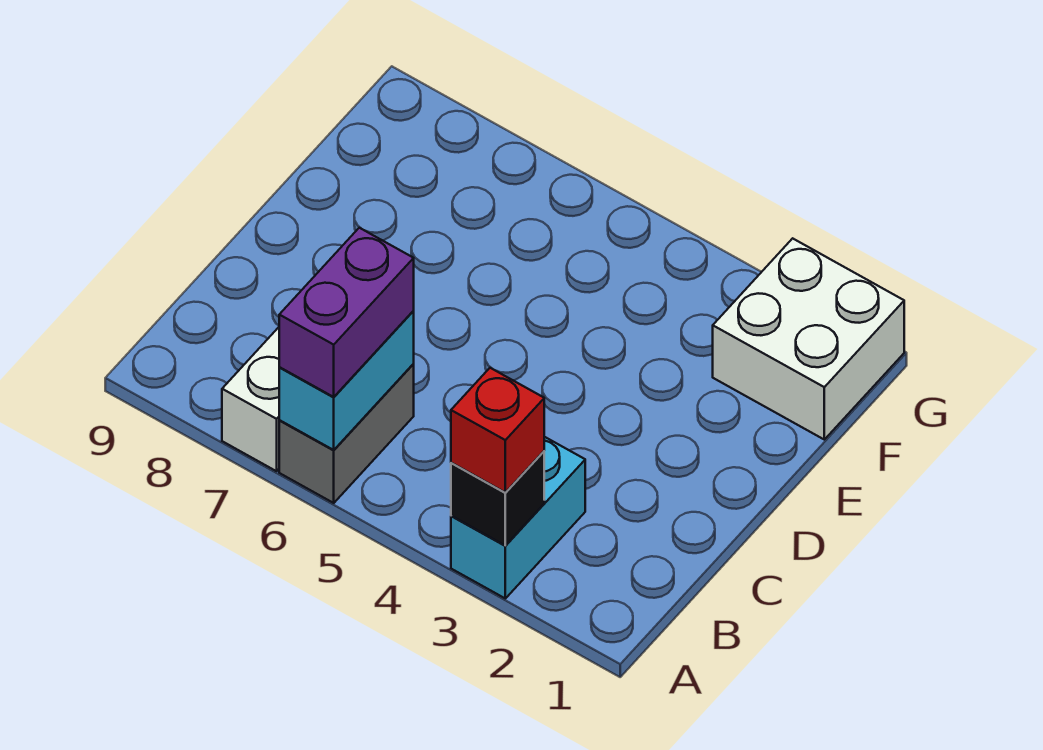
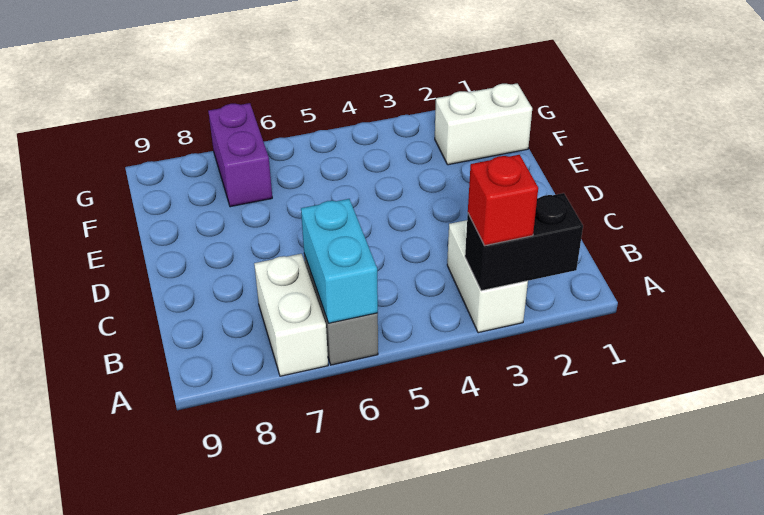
cyan 1x2 brick [451,437,585,598] -> white 1x2 brick [447,220,528,333]
black 1x1 brick [451,451,544,545] -> black 1x2 brick [465,193,583,291]
purple 1x2 brick [279,228,414,397] -> purple 1x2 brick moved to [208,103,272,207]
white 2x2 brick [713,238,904,439] -> white 1x2 brick [435,84,532,165]

